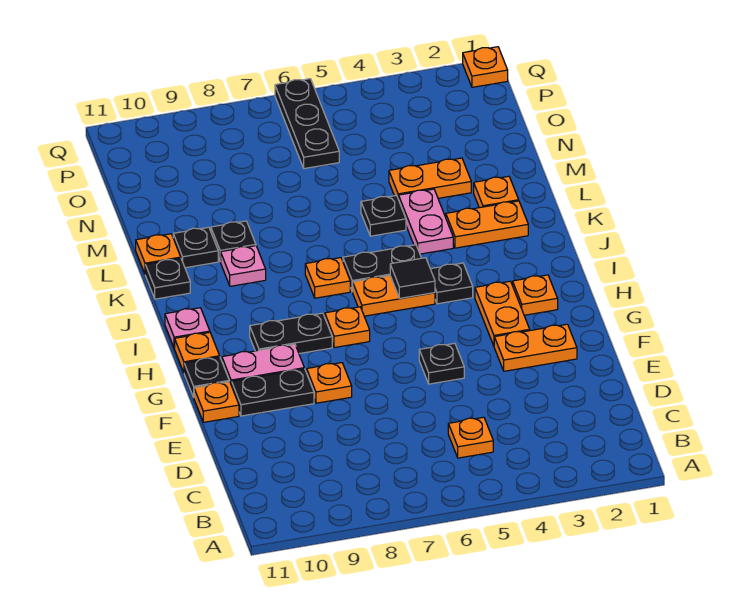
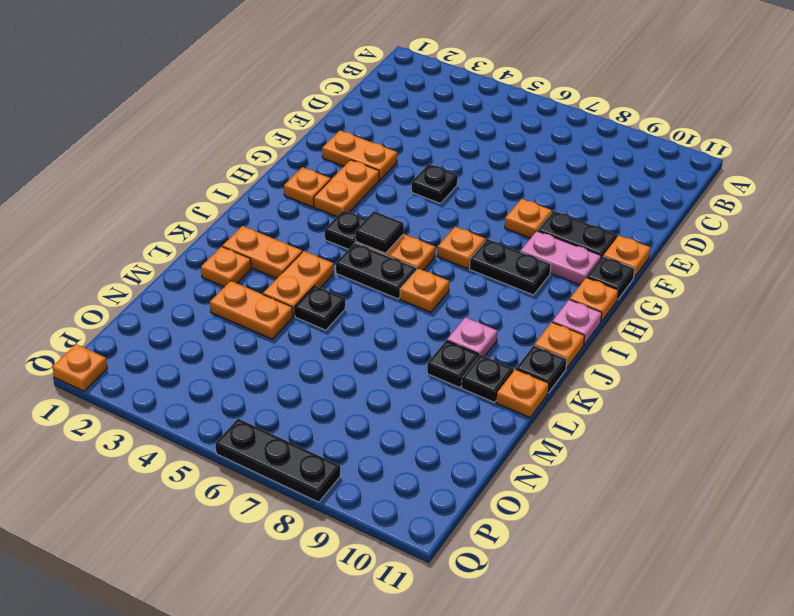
orange 1x1 plate [448,417,493,458] -> orange 1x1 plate moved to [534,322,585,368]
pink 1x2 plate [399,189,453,254] -> orange 1x2 plate [263,251,334,316]
black 1x3 plate [275,79,339,169] -> black 1x3 plate turned to [215,419,340,502]

